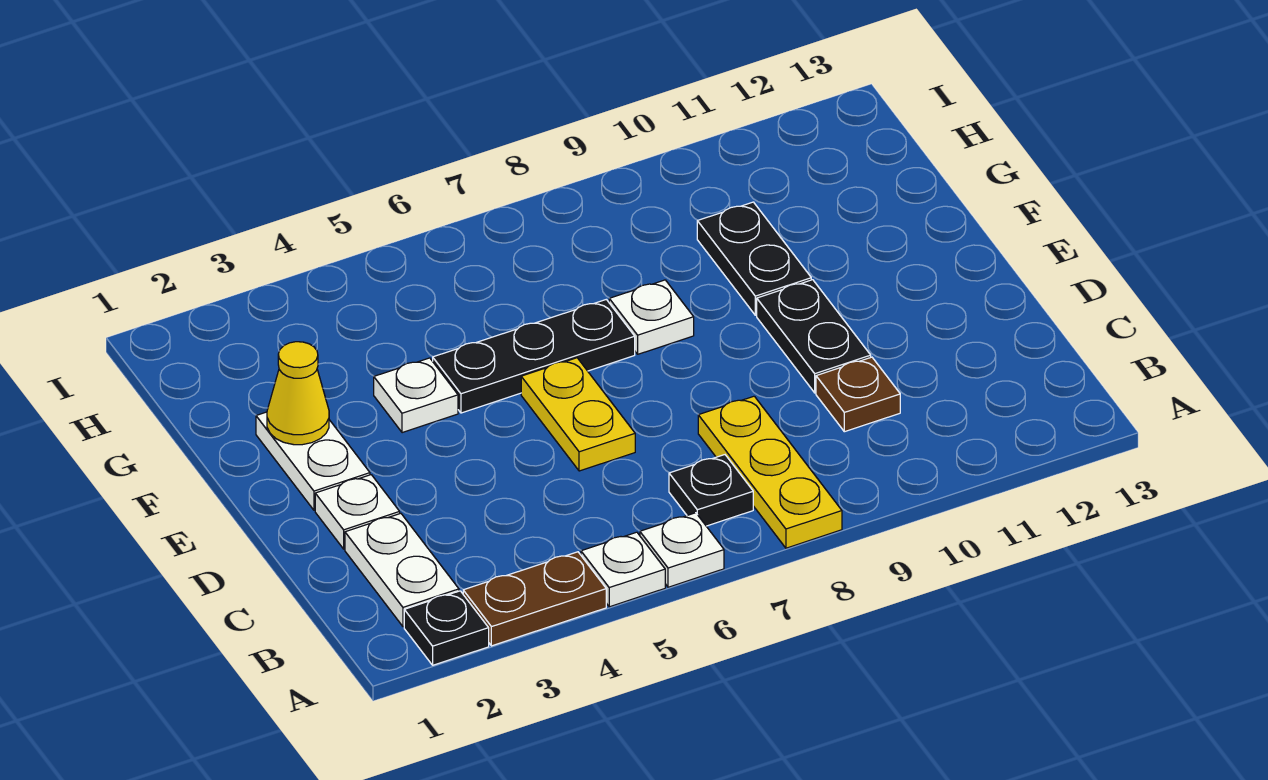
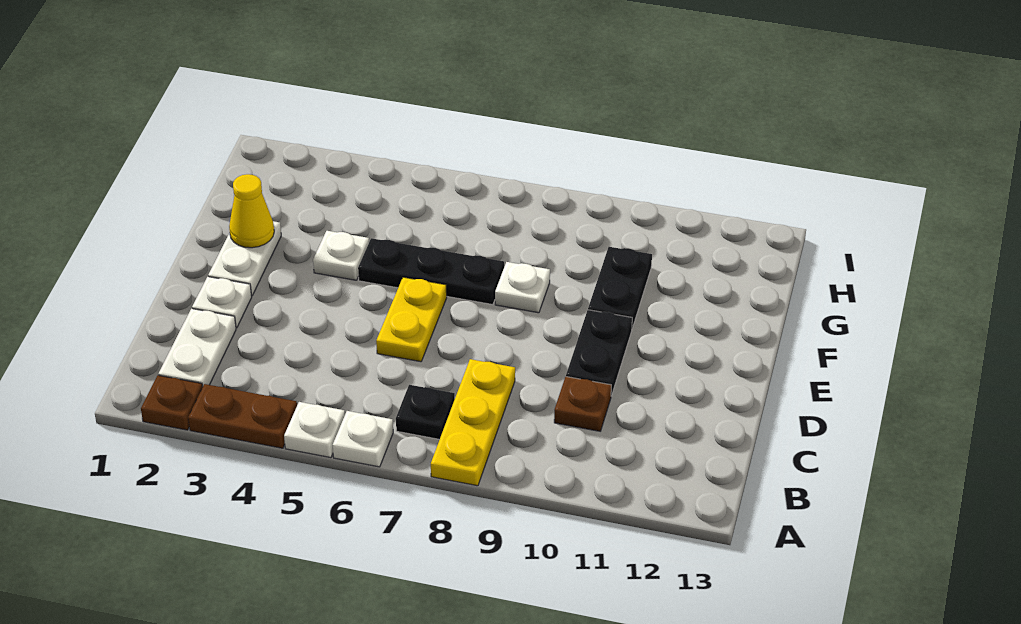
black 1x1 plate [404,591,489,665] -> brown 1x1 plate [141,375,203,430]

